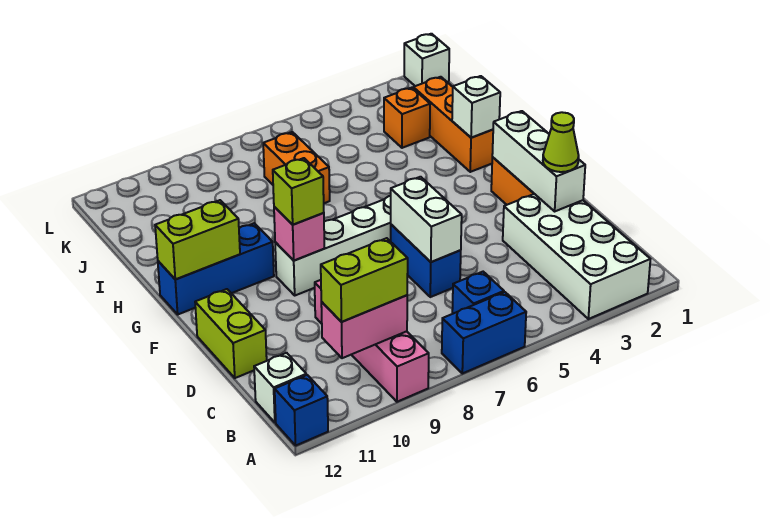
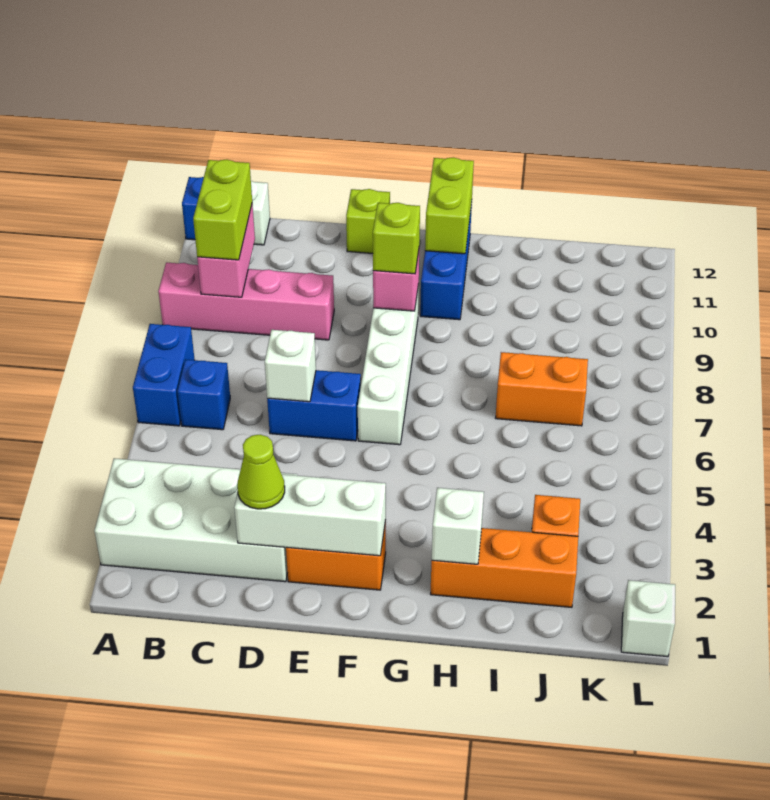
white 1x2 brick [391,177,462,262] -> white 1x1 brick [265,330,316,402]
lime 1x2 brick [195,289,267,378] -> lime 1x1 brick [346,189,390,253]

